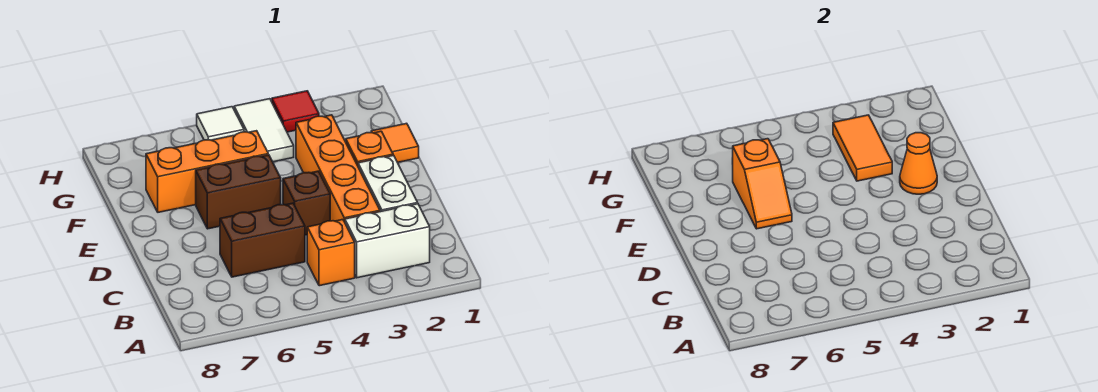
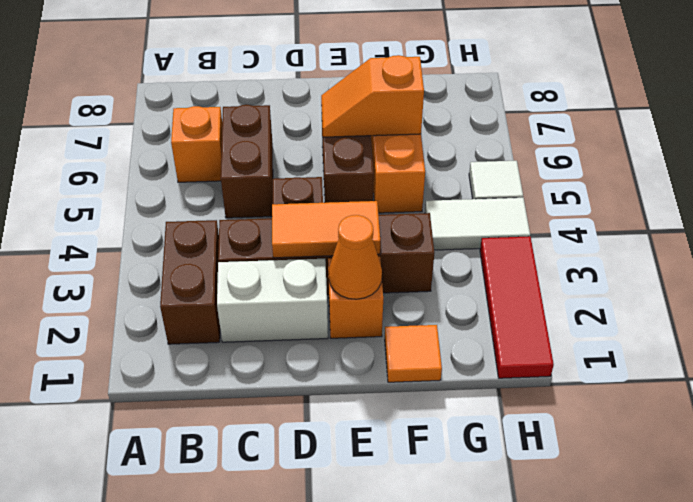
white 1x2 brick [345,204,430,278] -> brown 1x2 brick [160,220,220,344]
orange 1x1 brick [307,220,355,286] -> orange 1x1 brick moved to [171,106,222,182]
orange 1x4 brick [296,115,380,222] -> brown 1x4 brick [218,213,434,295]
orange 1x2 tile [833,115,892,181] -> orange 1x2 tile moved to [272,201,380,258]
red 1x1 tile [272,91,319,132] -> red 1x3 tile [480,236,554,378]

